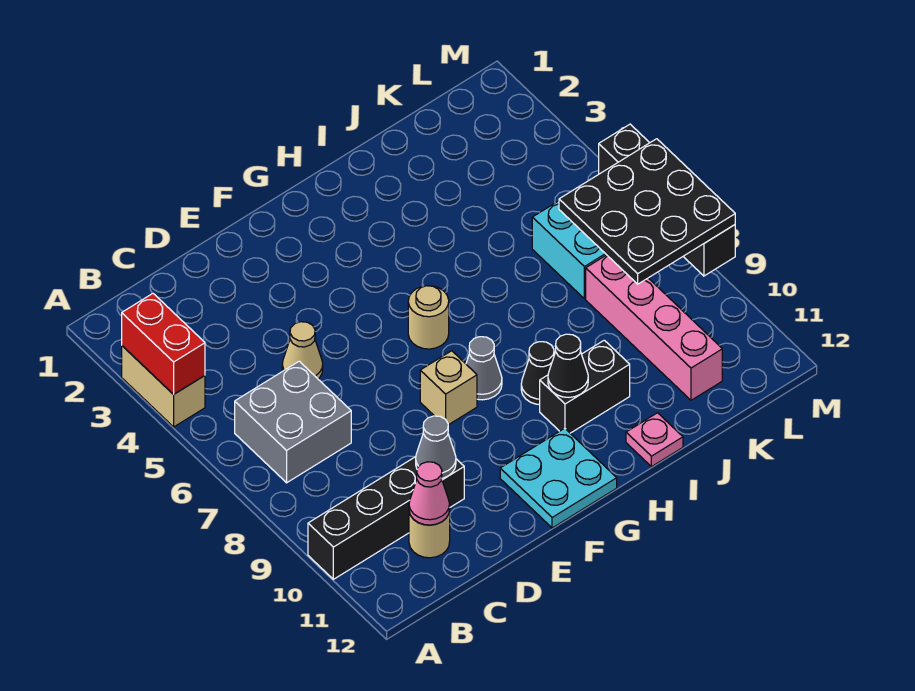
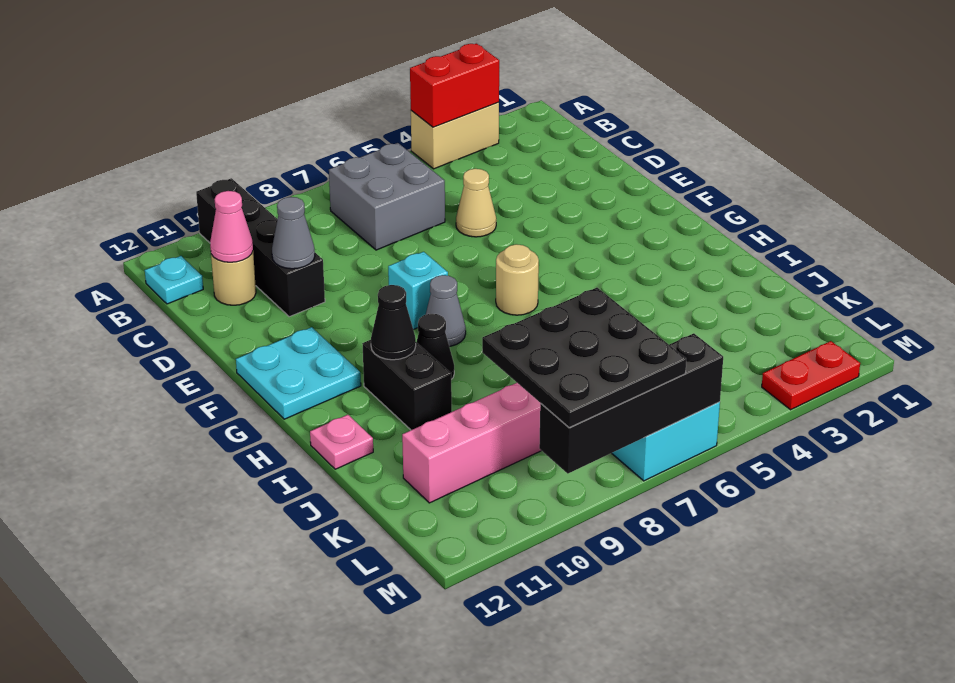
none -> cyan 1x1 plate [145,256,203,304]
tan 1x1 brick [420,351,477,425] -> cyan 1x1 brick [388,252,448,330]
none -> red 1x2 plate [762,341,860,410]

